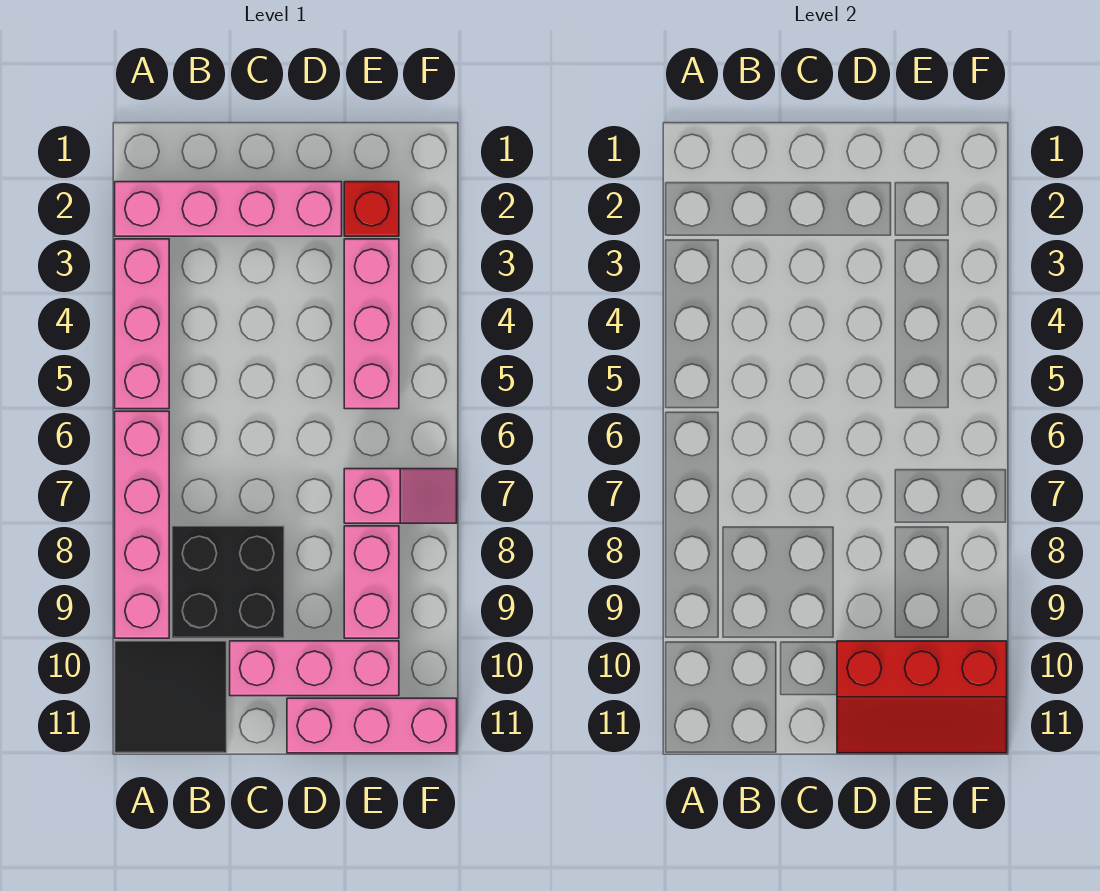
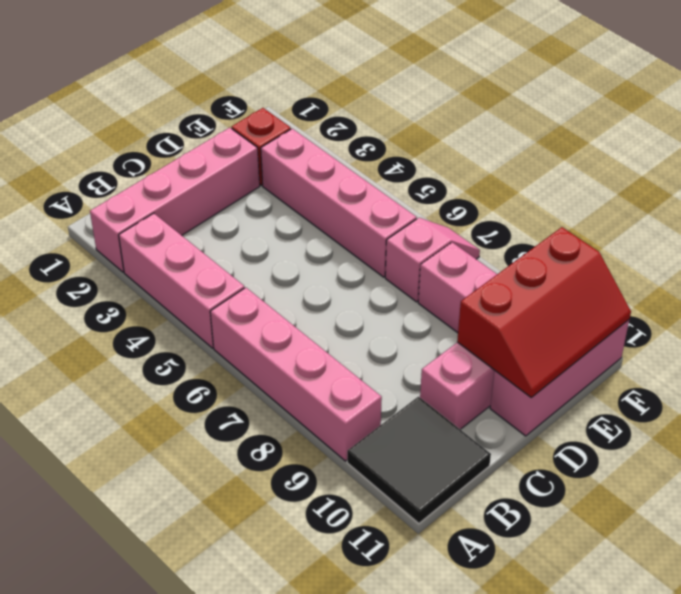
black 2x2 brick [172,526,284,638] -> none
pink 1x3 brick [344,239,399,409] -> pink 1x4 brick [261,129,417,277]

